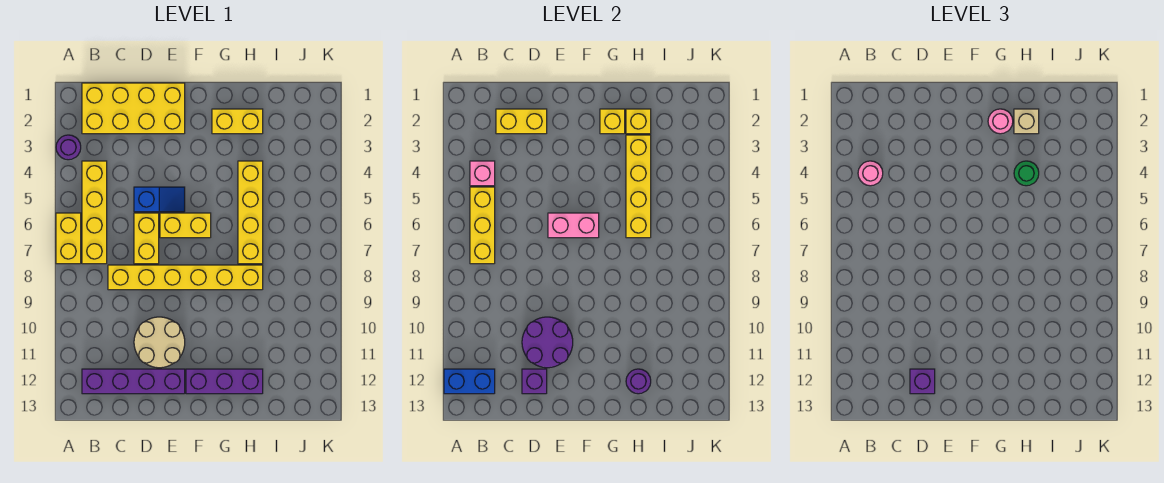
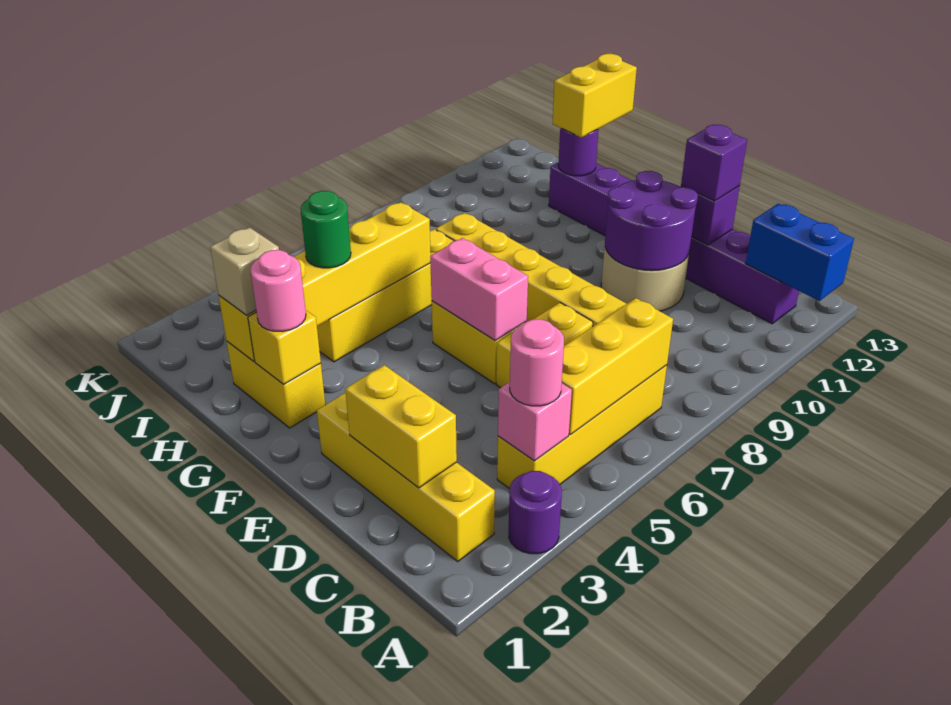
yellow 1x2 brick [56,213,81,264] -> yellow 1x2 brick moved to [553,54,637,137]
yellow 2x4 brick [82,83,185,134] -> yellow 1x4 brick [317,393,495,561]
blue 1x2 slope [134,187,185,212] -> none

